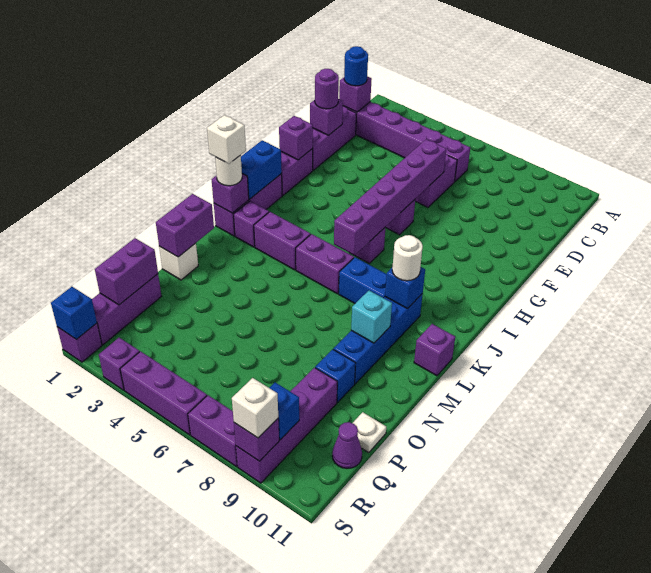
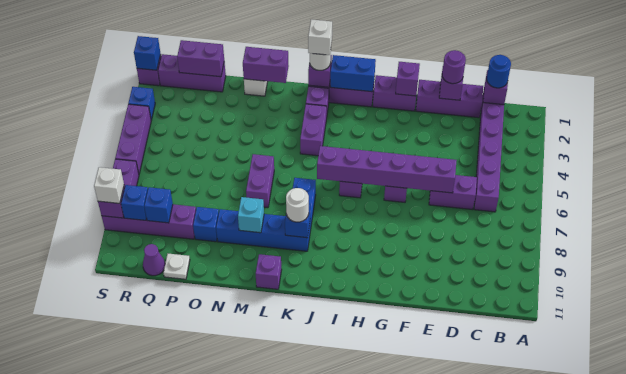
purple 1x2 brick [296,234,354,294] -> purple 1x2 brick moved to [246,154,274,208]
none -> blue 1x1 brick [144,187,173,223]
purple 1x1 brick [99,338,140,390] -> blue 1x1 brick [128,87,155,120]

